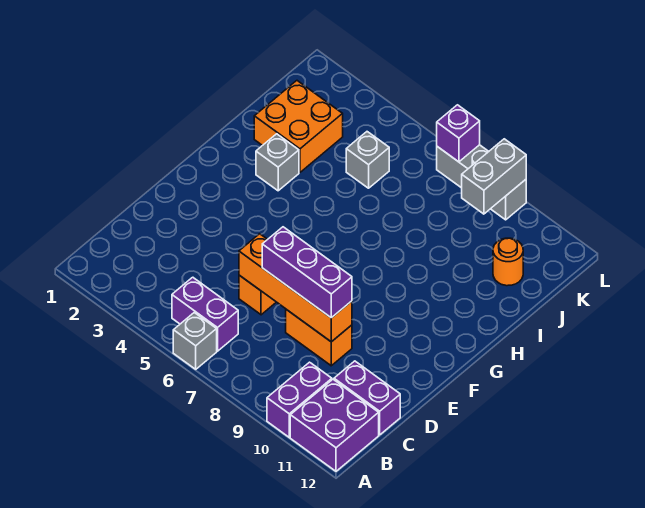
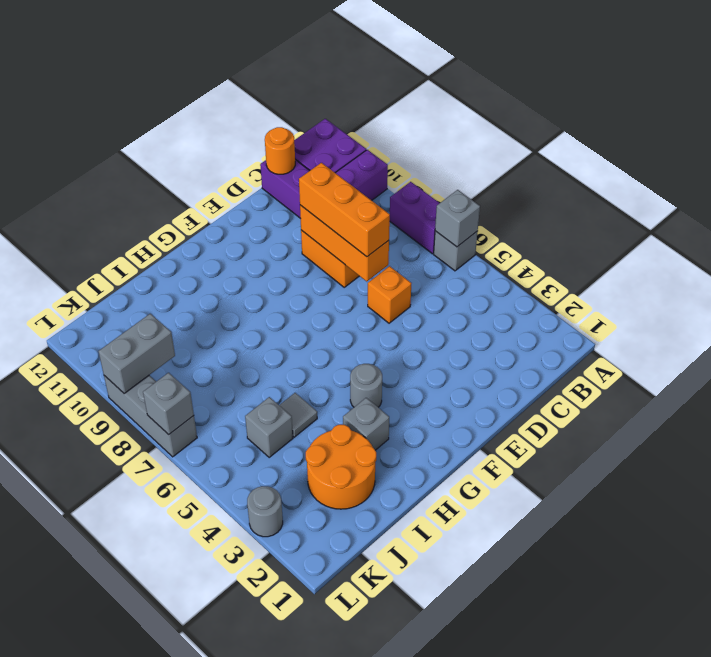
none -> grey 1x1 brick [435,190,480,247]
purple 1x2 brick [172,277,238,351] -> purple 1x2 brick moved to [390,182,439,254]
orange 1x4 brick [239,234,352,342] -> orange 1x3 brick [300,205,389,281]
purple 1x3 brick [262,227,352,318] -> orange 1x3 brick [299,163,390,257]
none -> grey 1x1 round brick [350,364,382,407]
orange 2x2 brick [254,81,343,172] -> orange 2x2 round brick [306,425,376,509]
none -> grey 1x1 tile [279,393,317,437]
orange 1x1 round brick [493,238,523,286] -> orange 1x1 round brick moved to [265,127,295,174]
none -> grey 1x1 round brick [247,486,283,537]
purple 1x1 brick [437,105,480,162] -> grey 1x1 brick [143,373,194,434]

